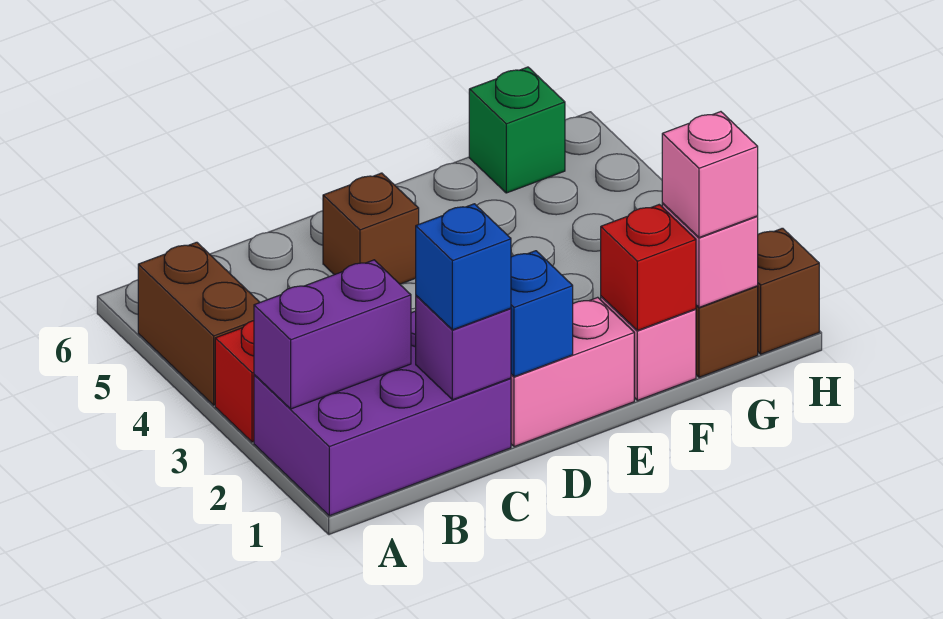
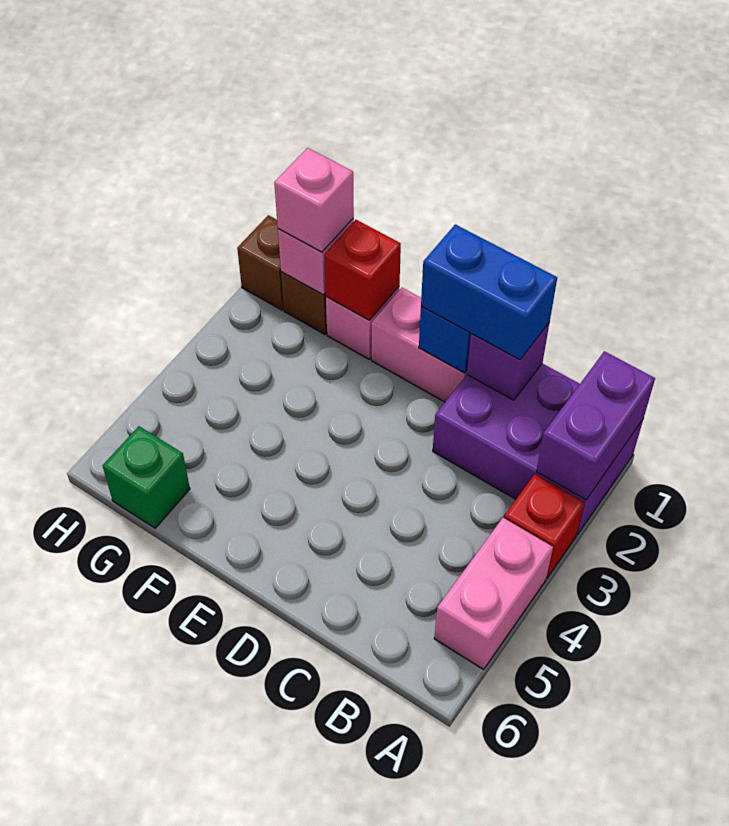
purple 1x2 brick [254,260,411,409] -> purple 1x2 brick turned to [536,351,655,500]
brown 1x2 brick [138,242,260,405] -> pink 1x2 brick [434,518,553,669]
blue 1x1 brick [416,204,511,330] -> blue 1x2 brick [421,224,557,360]
brown 1x1 brick [323,173,419,284] -> none

